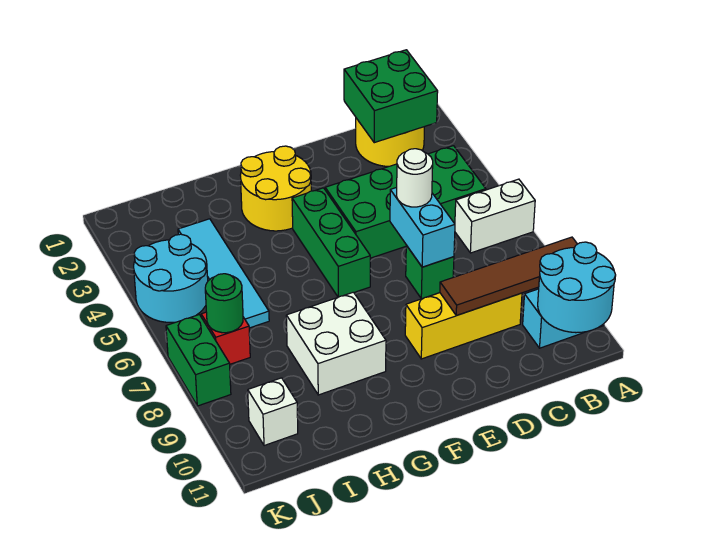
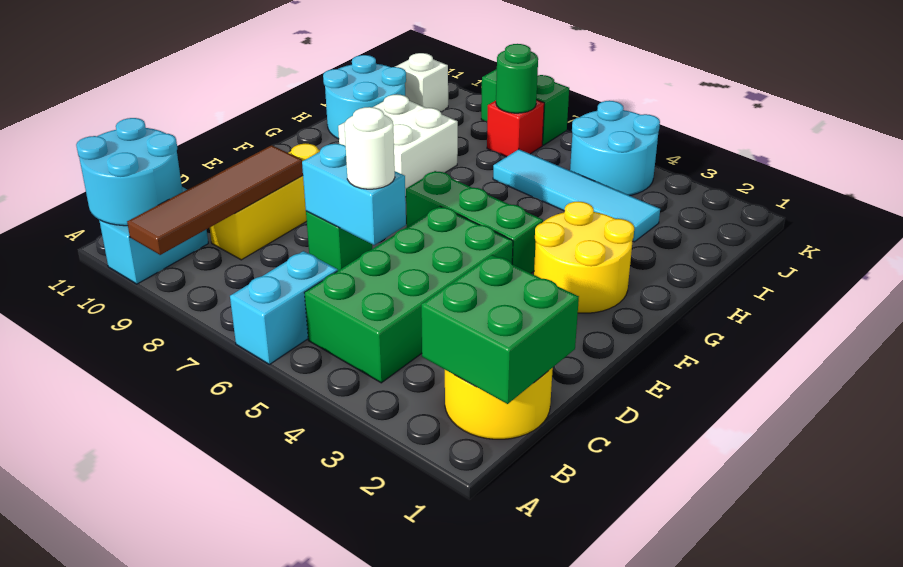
white 1x2 brick [455,179,535,253] -> cyan 1x2 brick [230,251,338,364]
none -> cyan 2x2 round brick [323,55,406,139]

